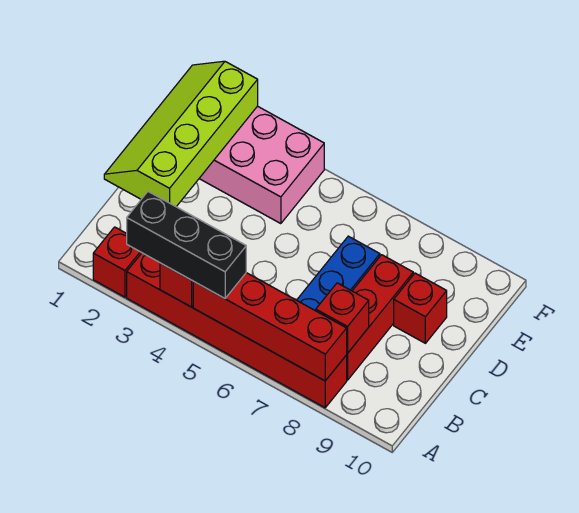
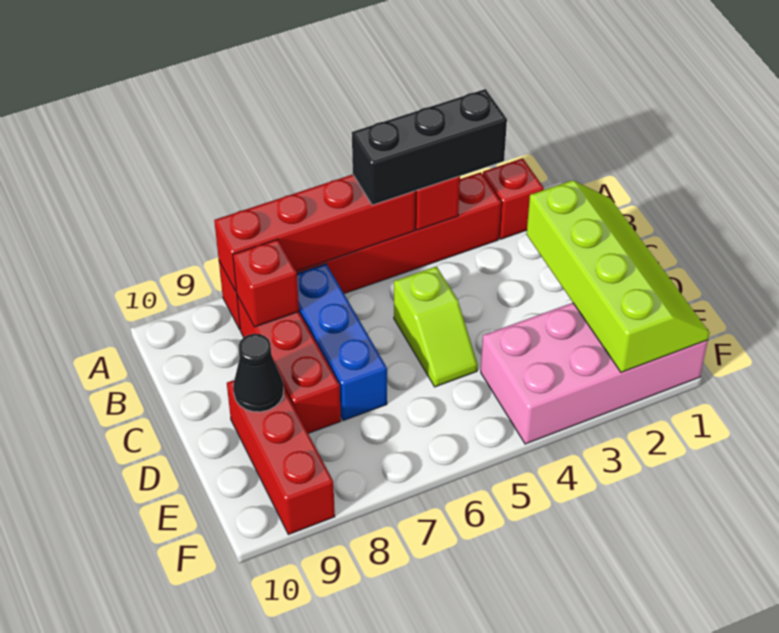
none -> lime 1x2 slope [394,266,478,387]
red 1x1 brick [394,273,447,343] -> red 1x3 brick [227,380,335,535]
none -> black 1x1 cone [233,334,284,412]

